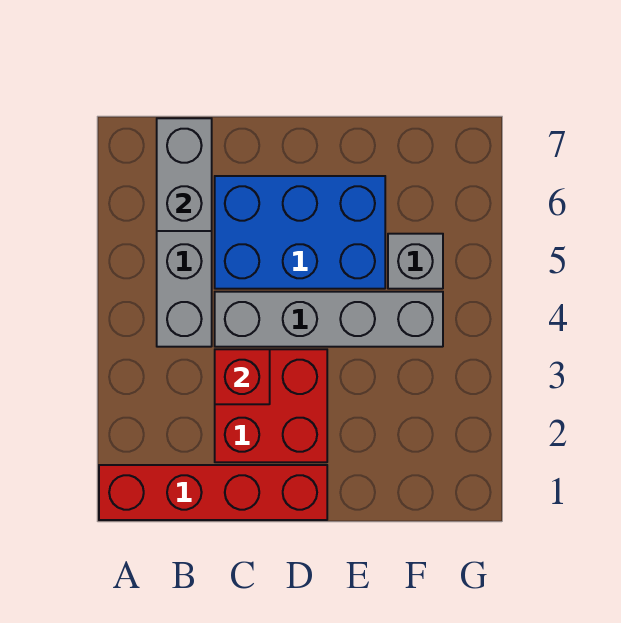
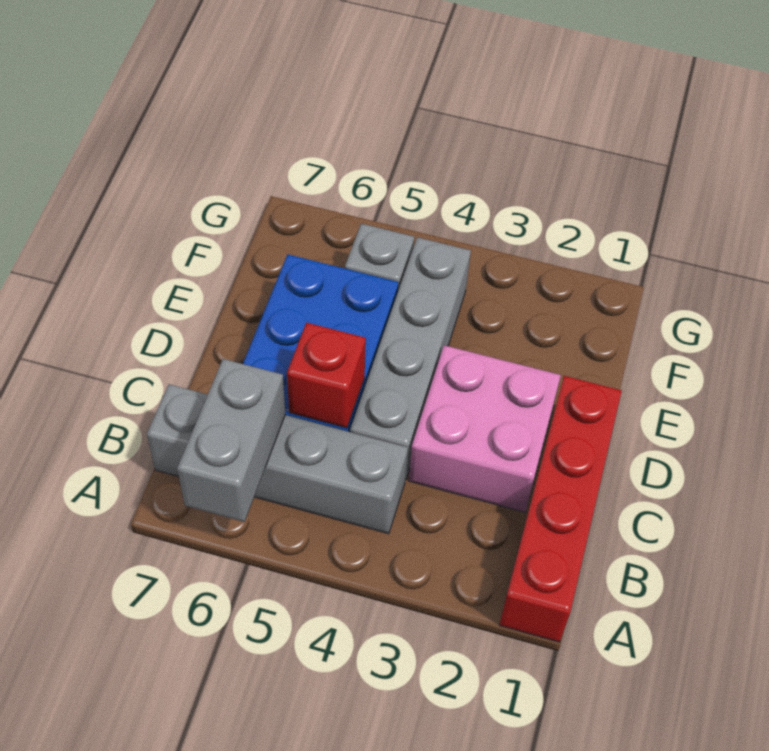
grey 1x2 brick [157,118,212,231] -> grey 1x2 brick turned to [177,359,285,522]
red 2x2 brick [215,349,327,462] -> pink 2x2 brick [409,345,561,512]
red 1x1 brick [215,349,270,404] -> red 1x1 brick moved to [287,323,366,428]

